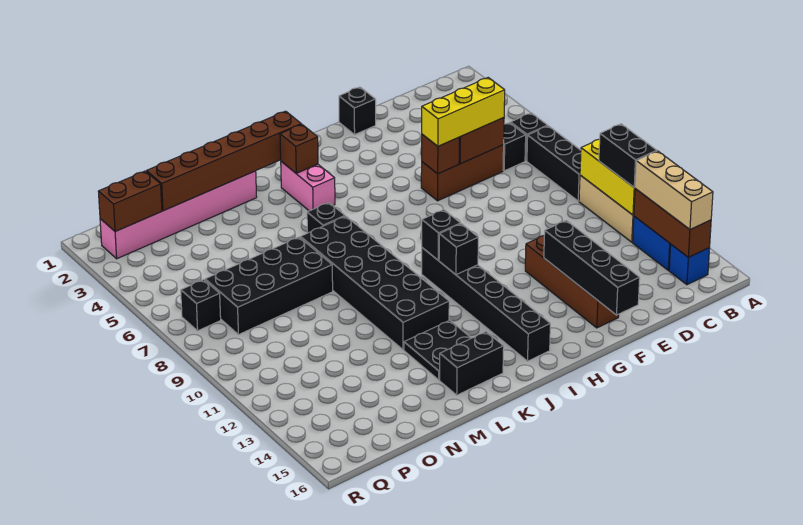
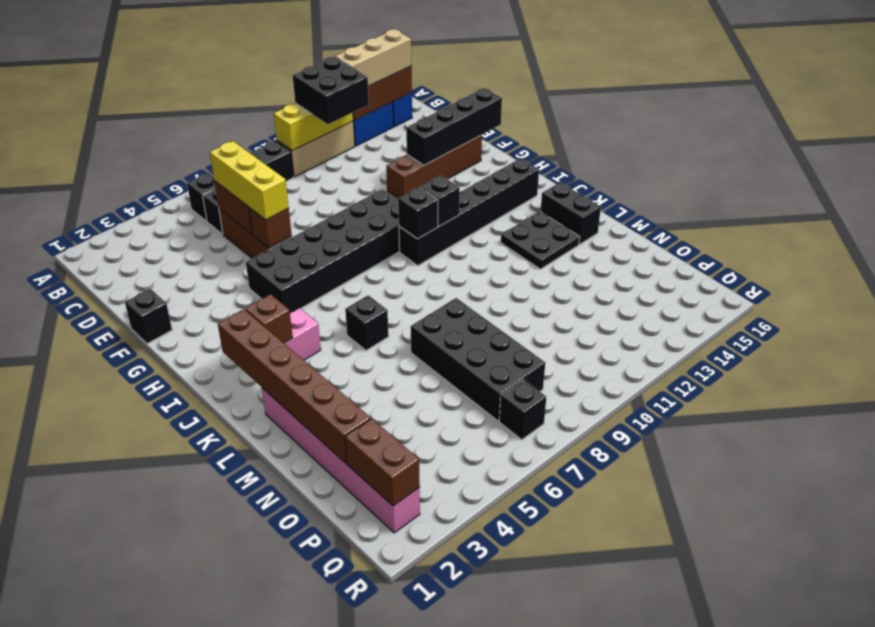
black 1x2 brick [599,124,657,187] -> black 2x2 brick [293,57,369,124]
black 2x6 brick [300,216,449,350] -> black 2x6 brick moved to [246,189,400,313]

